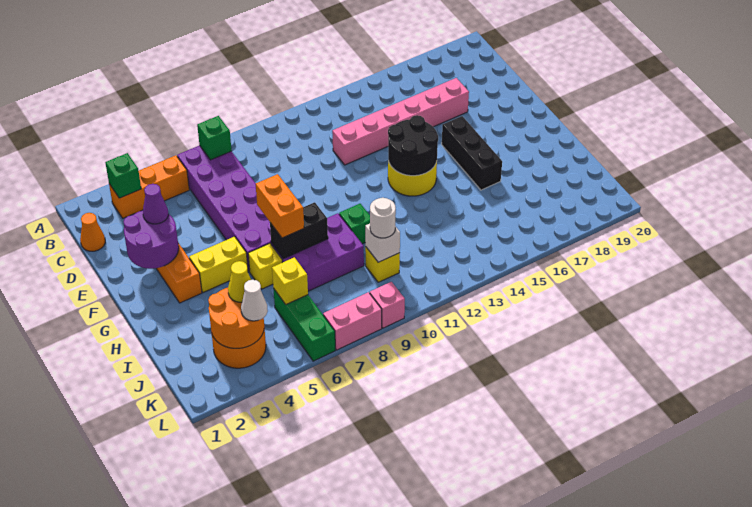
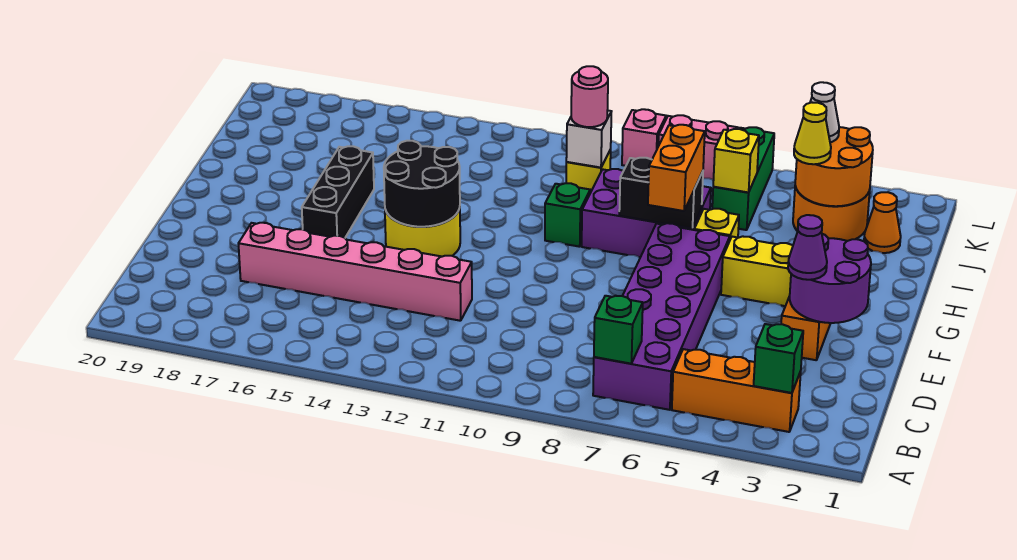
orange 1x1 cone [80,213,105,251] -> orange 1x1 cone moved to [864,192,901,253]
white 1x1 round brick [370,198,396,238] -> pink 1x1 round brick [571,66,608,127]

